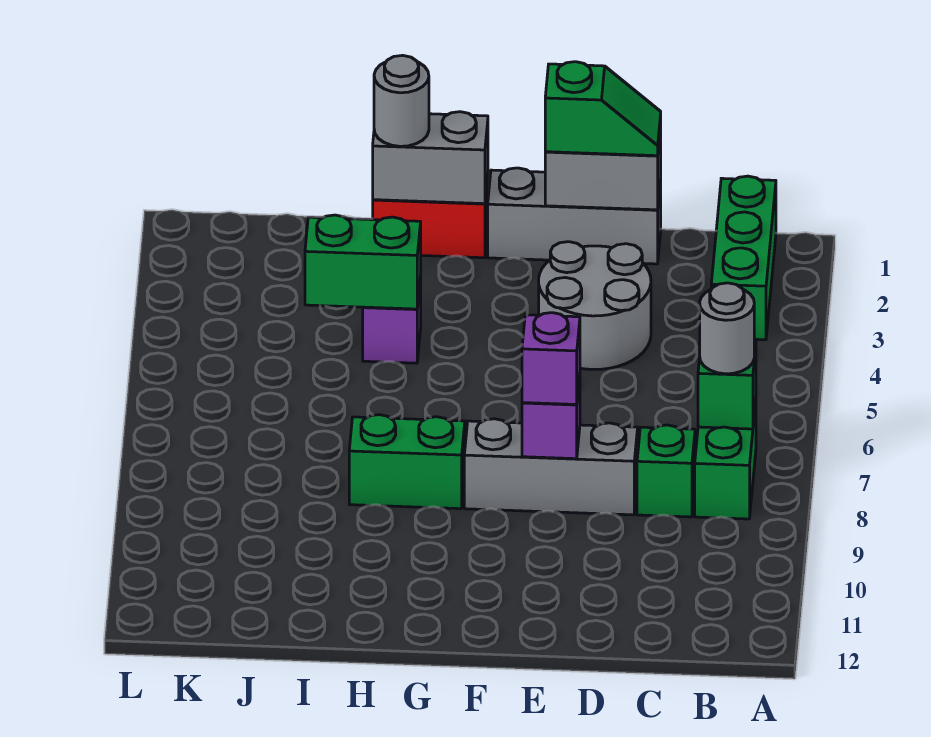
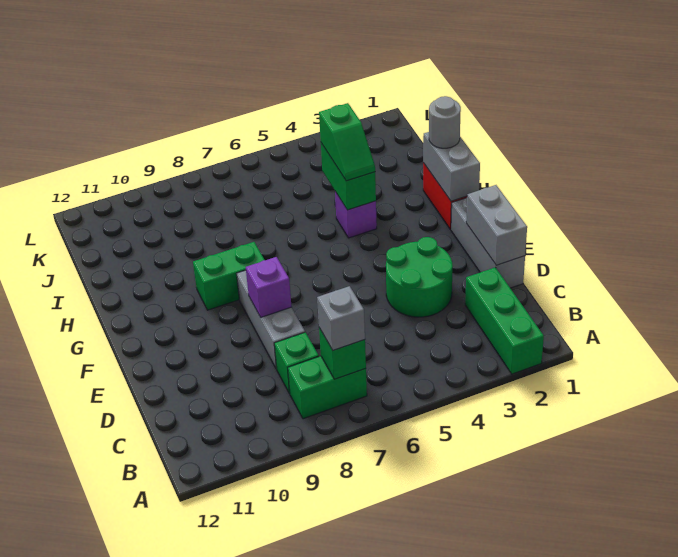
green 1x3 brick [711,176,776,340] -> green 1x3 brick turned to [465,267,544,374]
grey 1x1 round brick [700,283,754,374] -> grey 1x1 brick [317,286,365,350]
green 1x2 slope [545,62,661,156] -> green 1x2 slope moved to [319,103,375,181]
grey 2x2 round brick [539,242,651,369] -> green 2x2 round brick [386,237,453,317]
purple 1x1 brick [522,313,580,404] -> none
green 1x2 brick [349,415,465,509] -> green 1x2 brick turned to [193,242,264,310]

